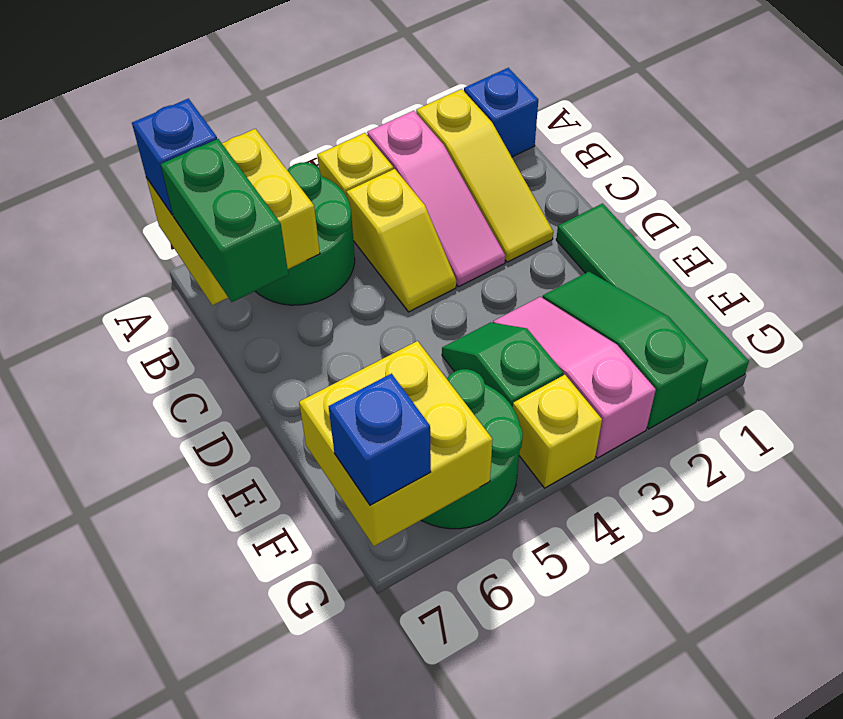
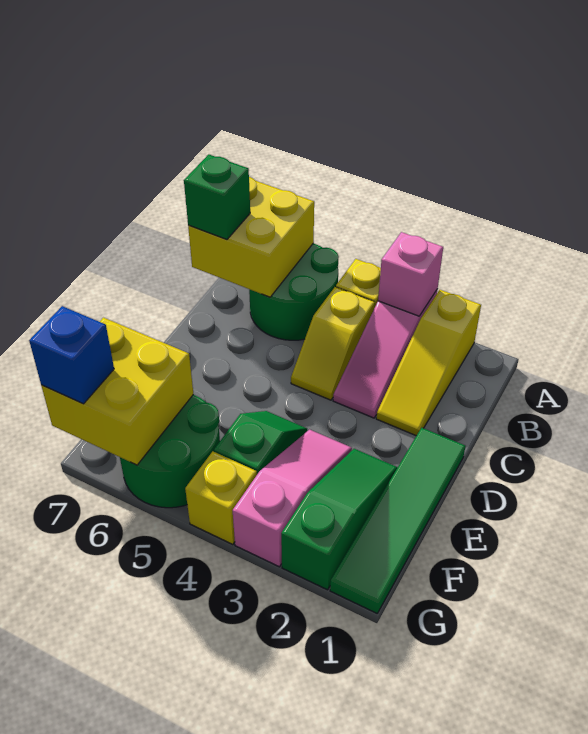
blue 1x1 brick [464,68,538,157] -> none
none -> pink 1x1 brick [378,232,443,316]
blue 1x1 brick [132,99,217,215] -> none
green 1x2 brick [161,139,288,302] -> green 1x1 brick [184,154,250,239]

